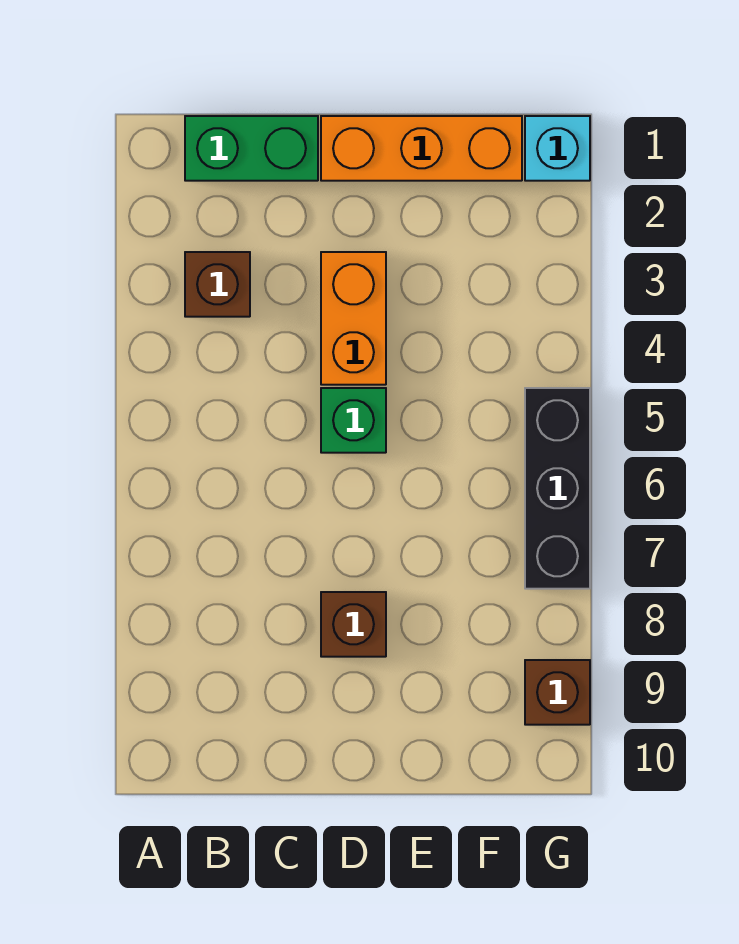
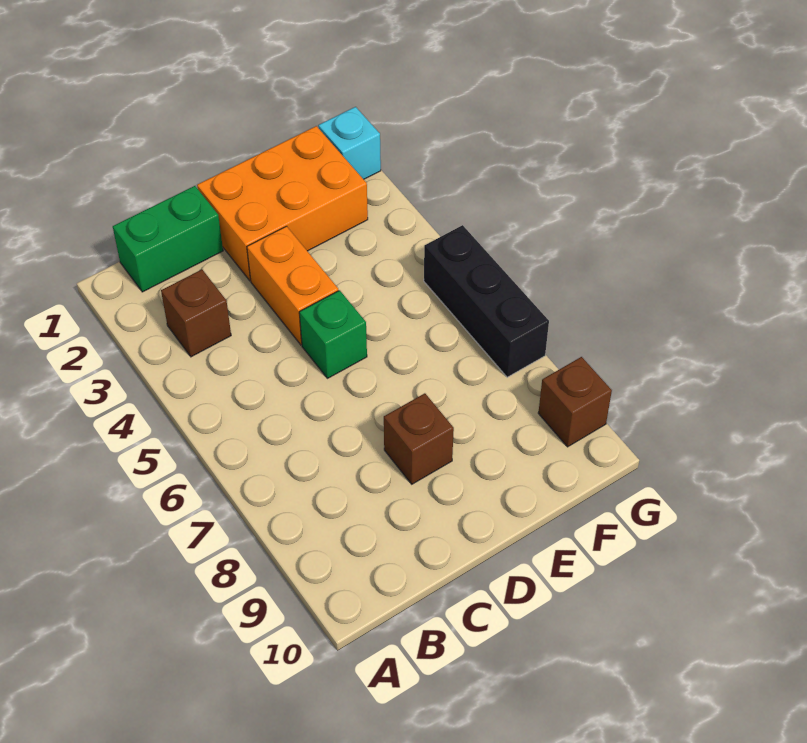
orange 1x3 brick [321,116,522,181] -> orange 2x3 brick [197,126,368,281]

